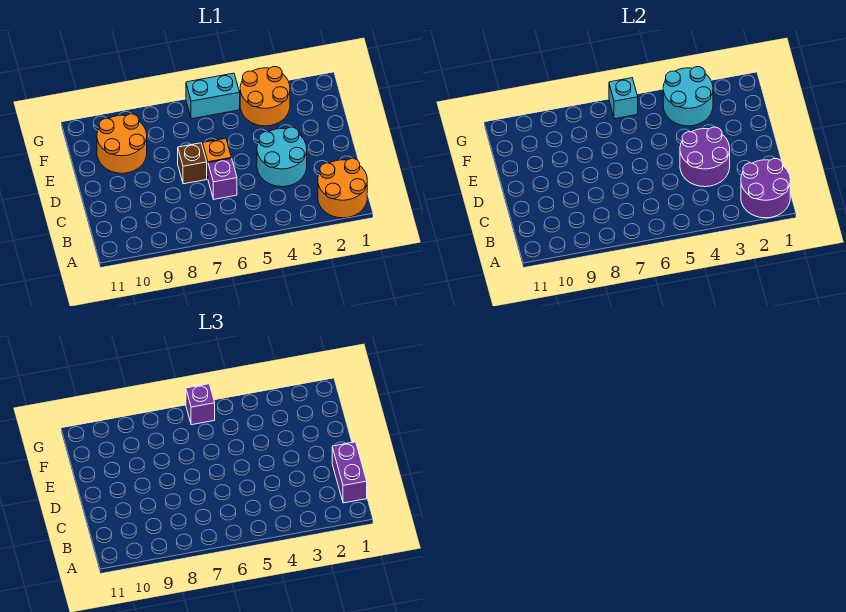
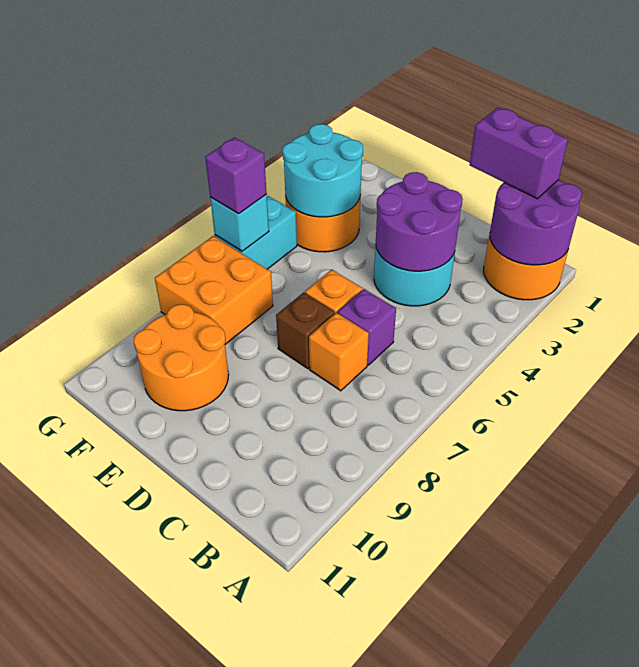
none -> orange 1x1 brick [309,313,369,391]
none -> orange 2x2 brick [155,236,273,344]

